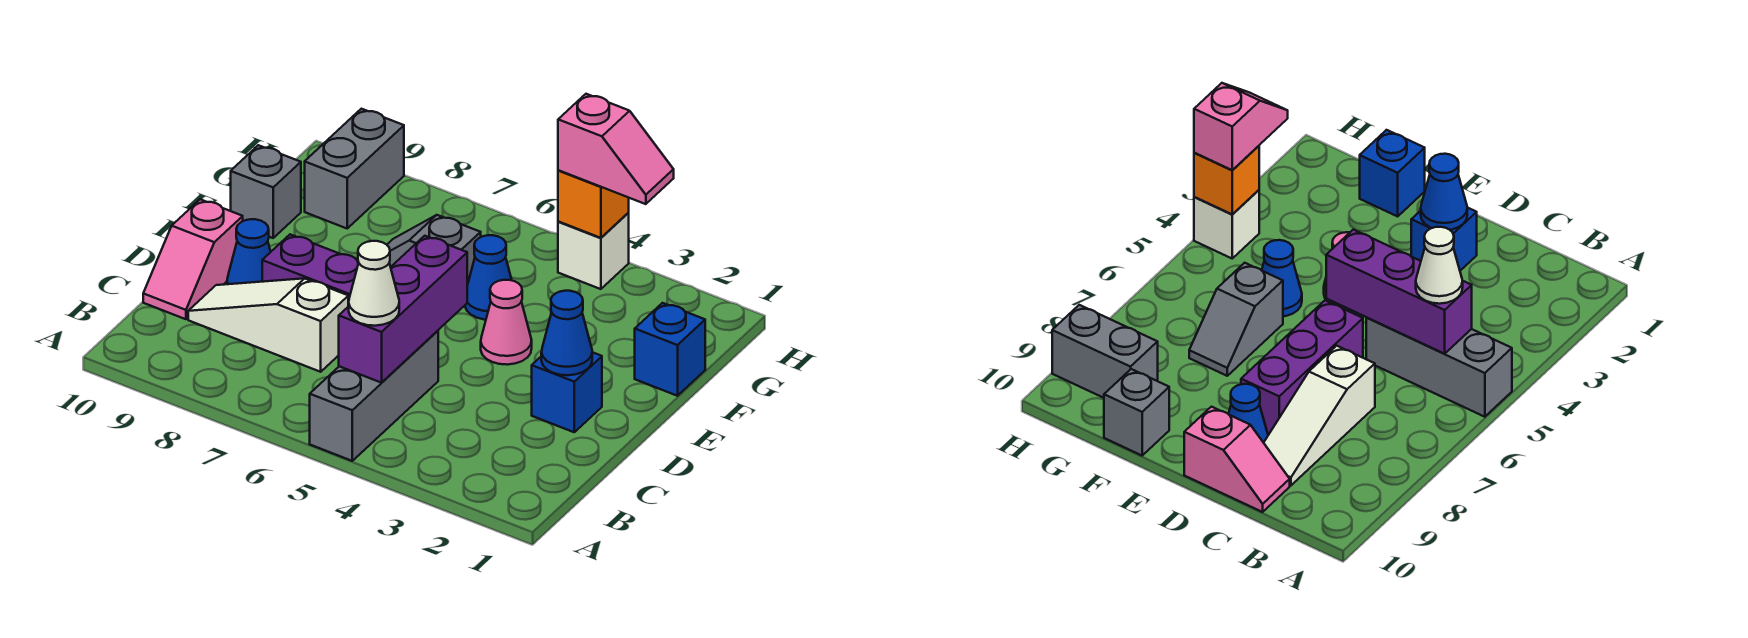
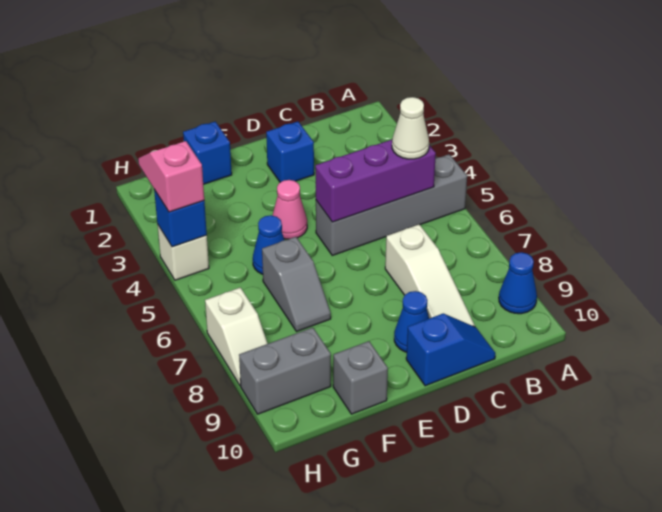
grey 1x3 brick [310,331,438,461] -> grey 1x4 brick [316,154,467,255]
pink 1x2 slope [143,199,243,319] -> blue 1x2 slope [406,314,495,386]
blue 1x1 cone [541,291,592,375] -> blue 1x1 cone moved to [499,252,537,314]
purple 1x3 brick [262,235,359,306] -> none
orange 1x1 brick [558,170,629,238] -> blue 1x1 brick [154,190,207,247]
none -> white 1x2 slope [205,288,268,386]

